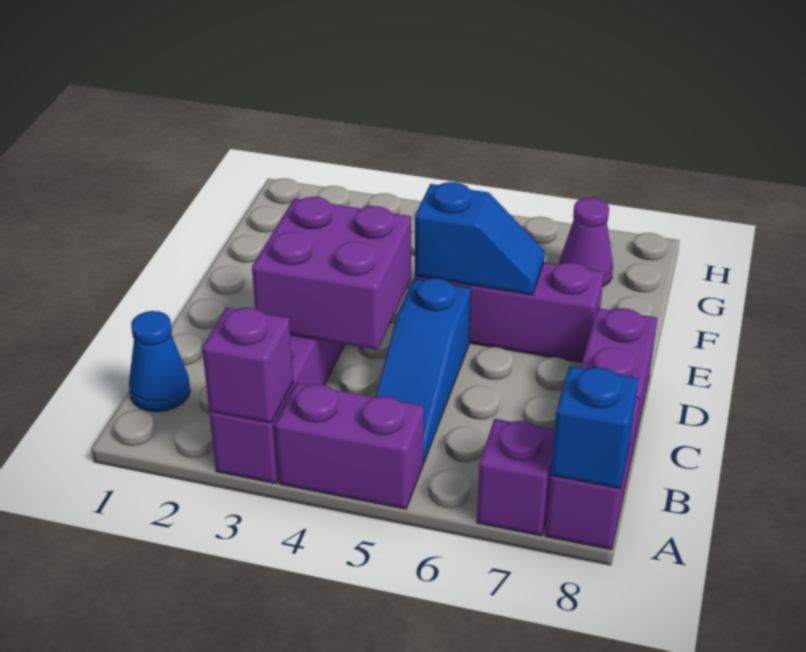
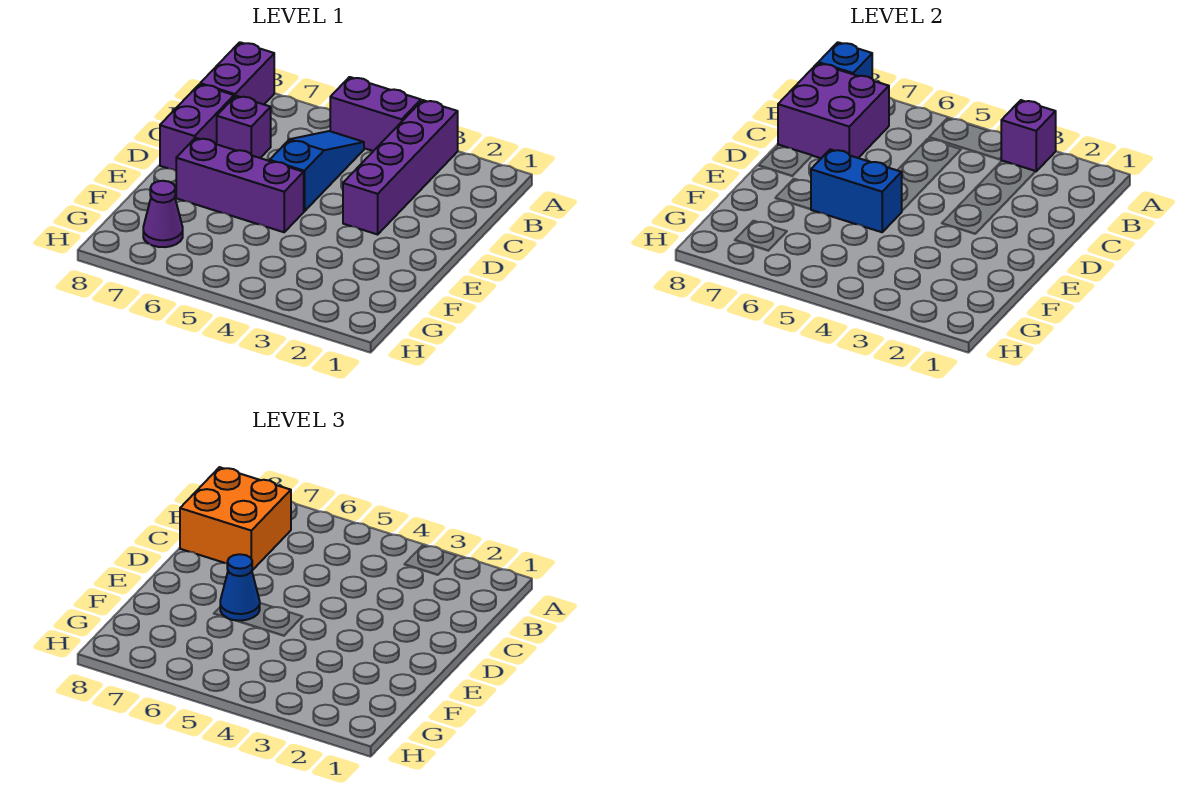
purple 1x1 brick [477,419,555,536] -> purple 1x1 brick moved to [217,96,271,158]
blue 1x1 cone [129,311,190,412] -> blue 1x1 cone moved to [220,554,260,620]
none -> orange 2x2 brick [180,467,291,570]
purple 2x2 brick [252,197,411,350] -> purple 2x2 brick moved to [778,63,889,158]
blue 1x2 slope [415,182,545,295] -> blue 1x2 brick [811,149,902,232]

